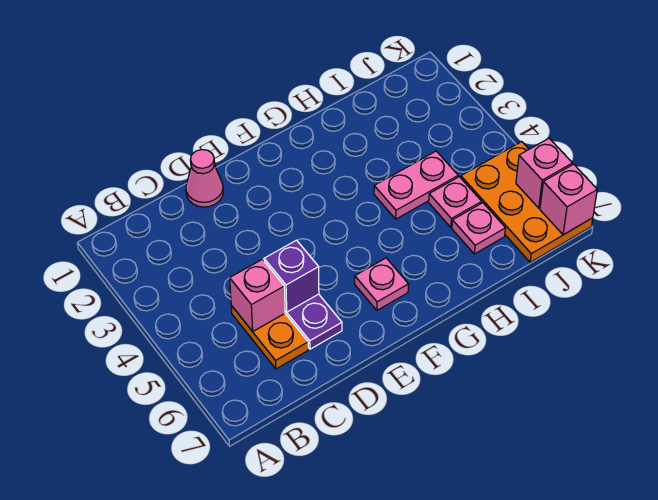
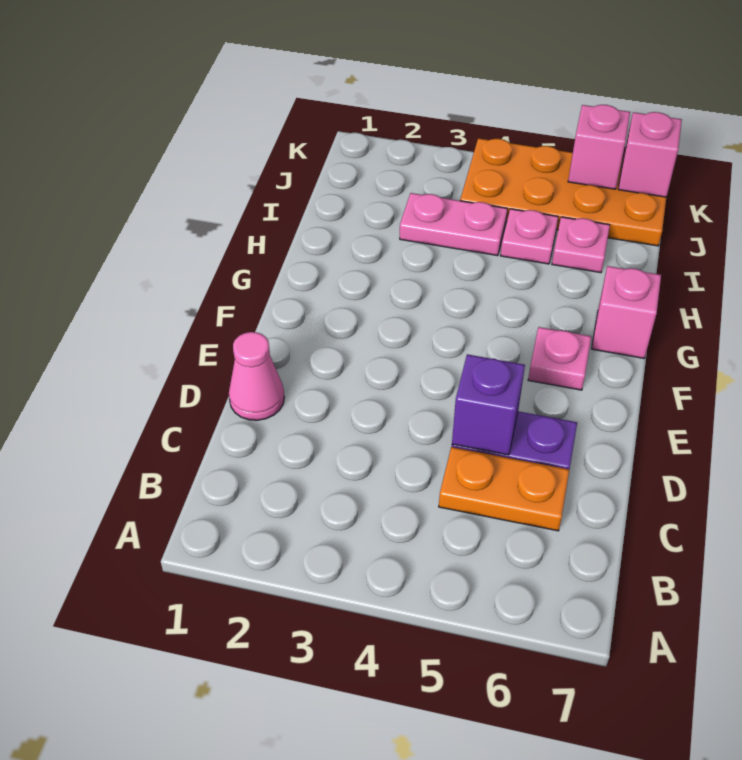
pink 1x1 brick [230,259,285,331] -> pink 1x1 brick moved to [592,266,661,358]
pink 1x2 plate [374,151,458,219] -> pink 1x2 plate turned to [400,193,508,256]
orange 2x3 plate [461,142,593,262] -> orange 2x4 plate [460,138,666,246]

